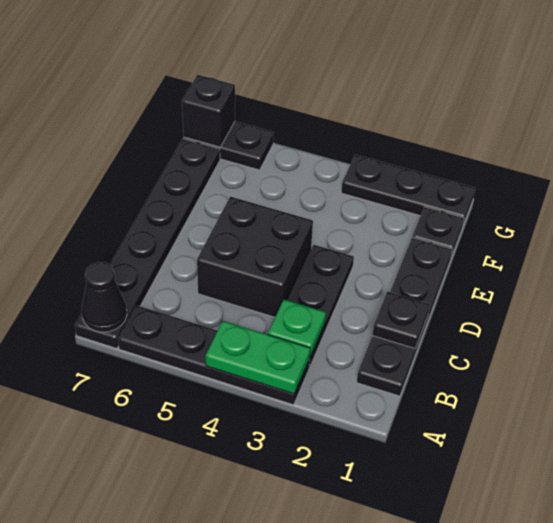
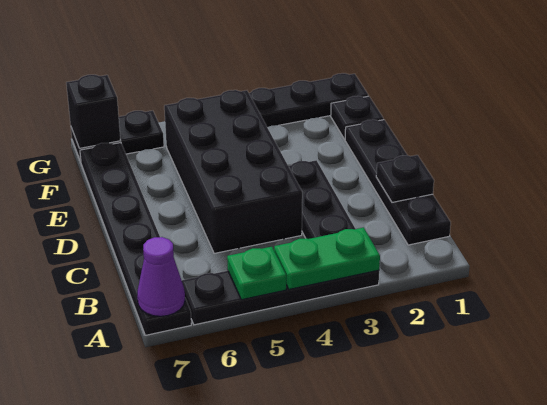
black 1x1 cone [82,262,127,332] -> purple 1x1 cone [137,237,185,316]
green 1x1 plate [268,299,326,357] -> green 1x1 plate moved to [227,247,286,300]
black 2x2 brick [197,196,313,317] -> black 2x4 brick [164,90,302,254]

